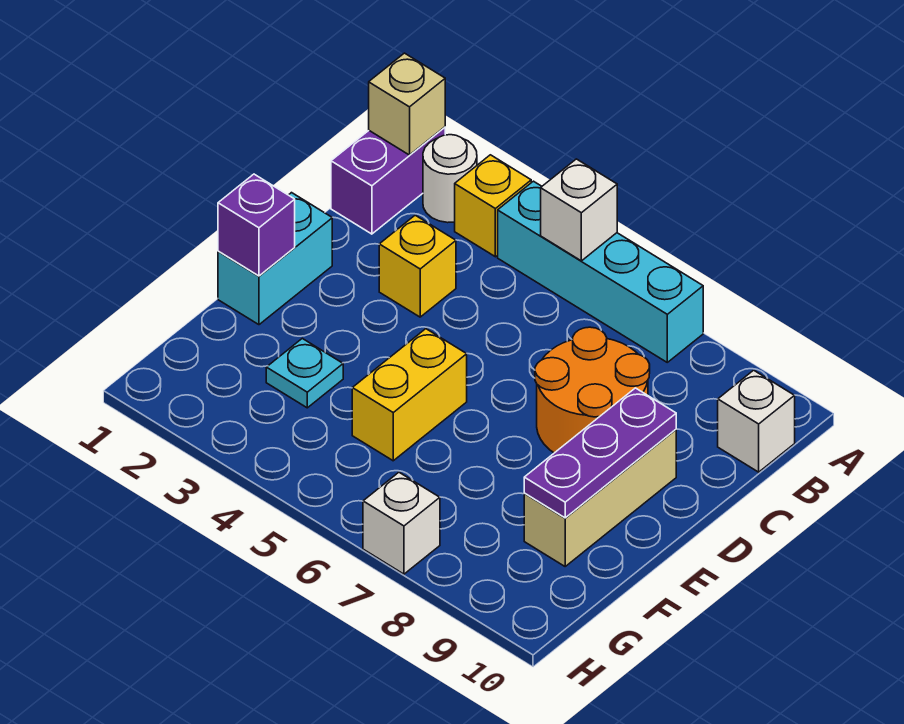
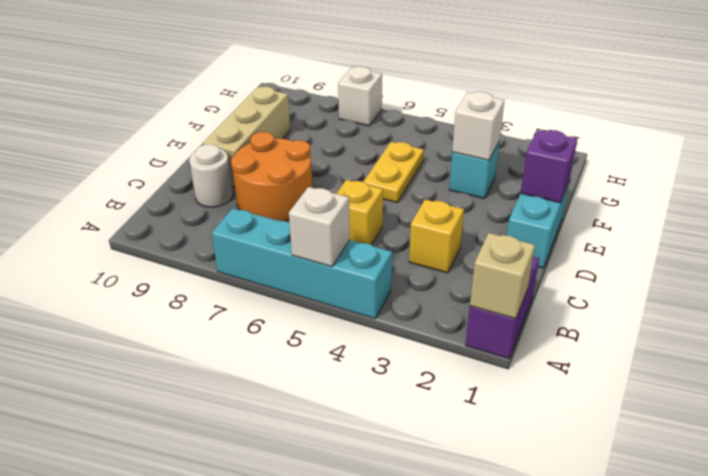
white 1x1 round brick [423,135,477,223] -> white 1x1 round brick moved to [189,144,233,207]
yellow 1x1 brick [455,155,531,257] -> yellow 1x1 brick moved to [336,180,383,245]
white 1x1 brick [718,370,795,472] -> white 1x1 brick moved to [452,92,504,160]
purple 1x3 plate [524,388,676,518] -> none
yellow 1x2 brick [352,329,467,461] -> yellow 1x2 plate [363,142,424,203]
cyan 1x1 plate [266,338,343,408] -> cyan 1x1 brick [449,141,500,199]

